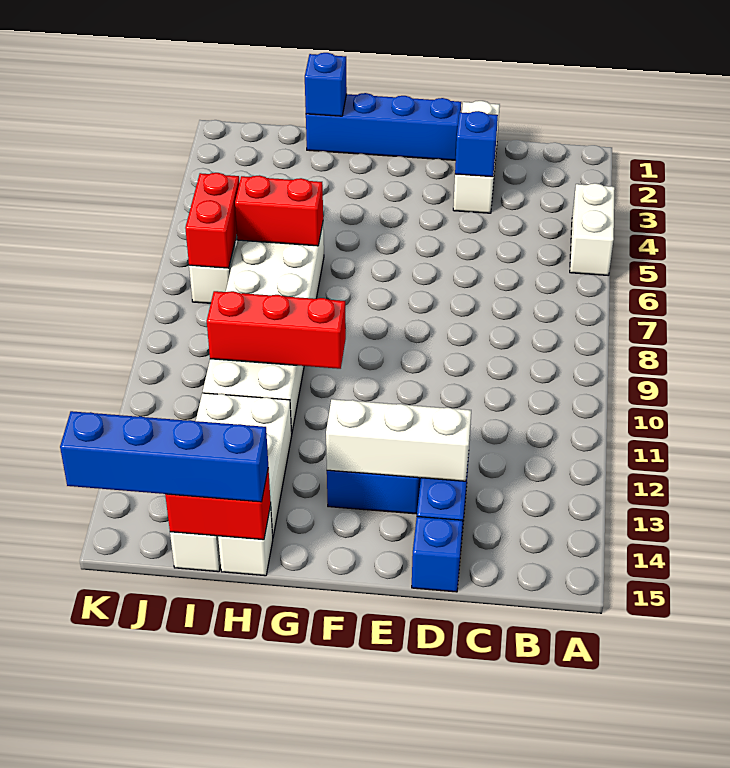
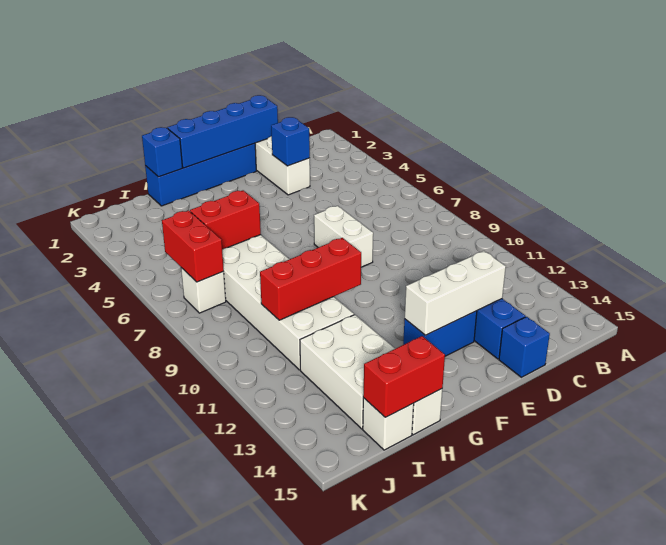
white 1x2 brick [570,183,615,276] -> white 1x2 brick moved to [314,206,373,267]
blue 1x4 brick [60,411,268,502] -> blue 1x4 brick moved to [167,95,278,168]

